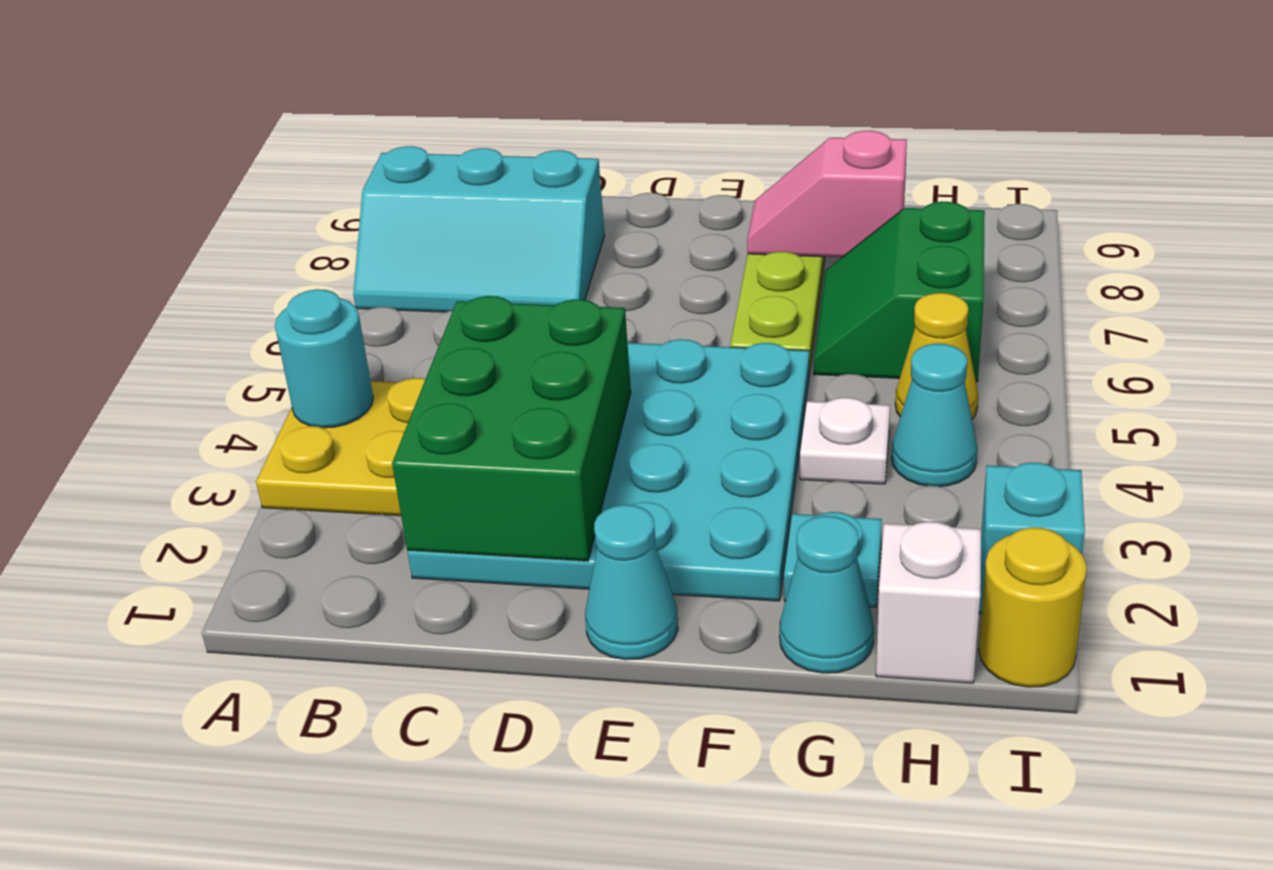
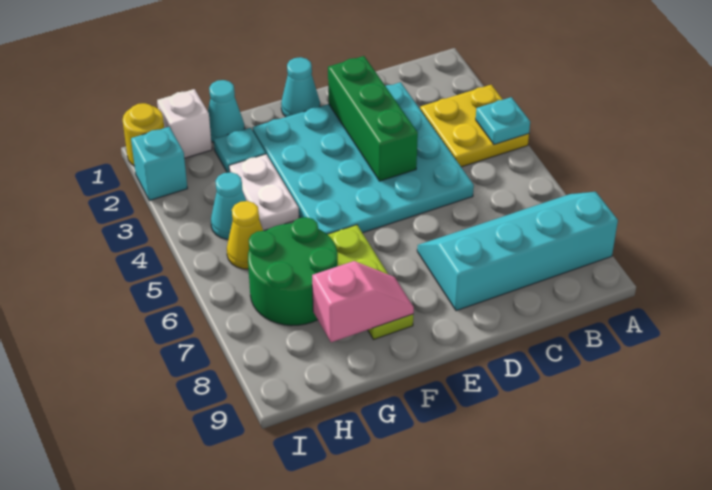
cyan 1x1 round brick [275,289,373,428] -> cyan 1x1 plate [476,97,530,144]
cyan 2x3 slope [353,146,605,312] -> cyan 2x4 slope [417,192,618,311]
green 2x3 brick [392,296,631,561] -> green 1x3 brick [328,56,418,181]
white 1x1 plate [800,398,890,484] -> white 1x2 plate [229,154,299,231]
green 2x2 slope [814,202,985,382] -> green 2x2 round brick [248,217,338,326]

